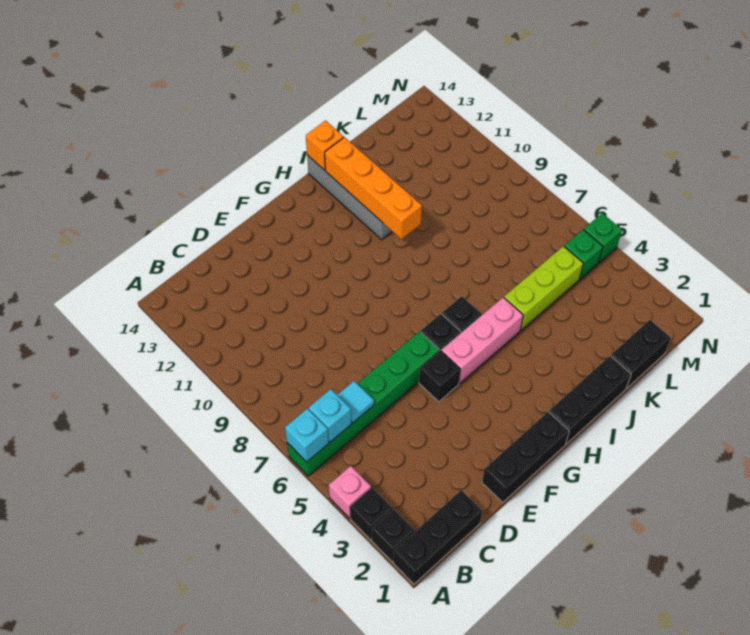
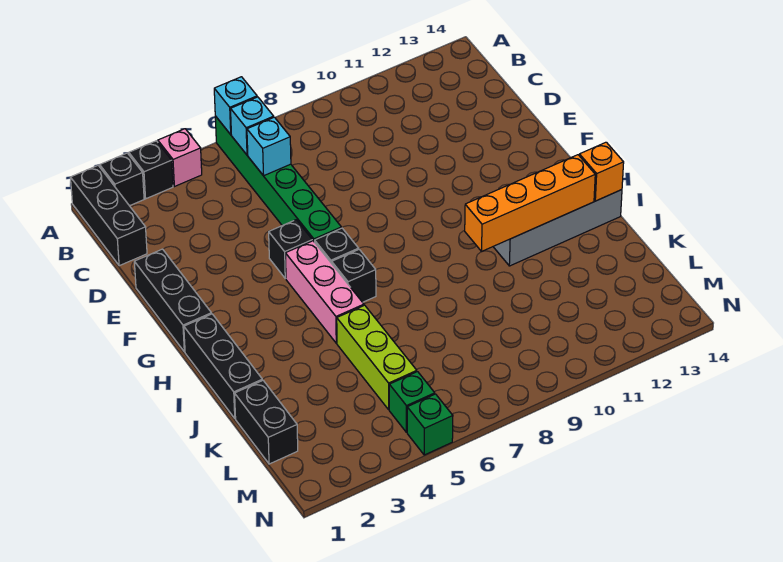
cyan 1x1 tile [338,381,374,423] -> cyan 1x1 brick [247,117,291,176]

